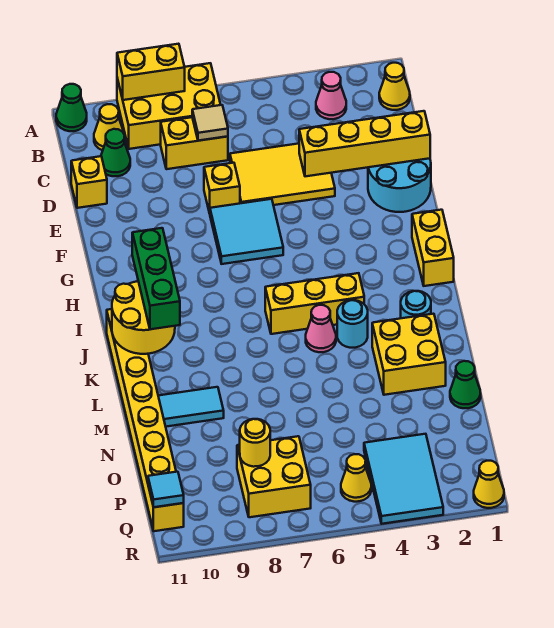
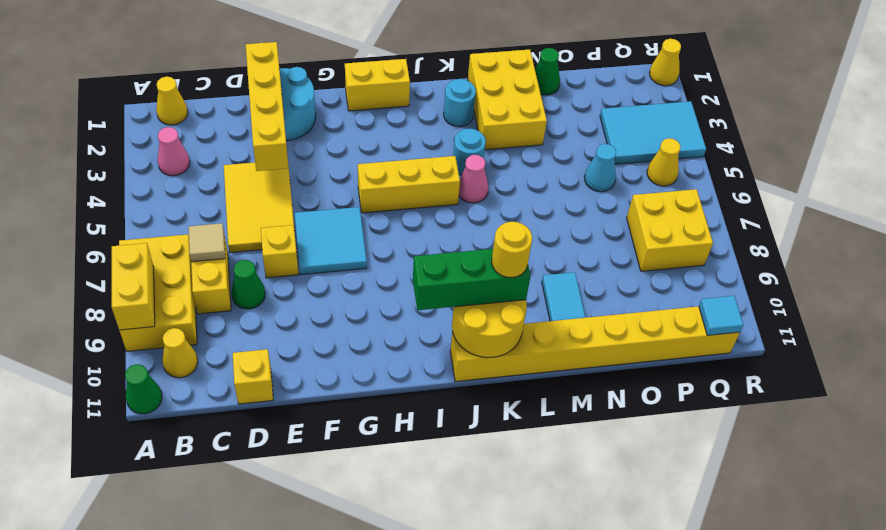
green 1x1 cone [101,129,130,176] -> green 1x1 cone moved to [231,260,265,309]
yellow 1x3 brick [265,273,364,334] -> yellow 1x3 brick turned to [358,156,460,213]
yellow 2x2 brick [372,314,446,395] -> yellow 2x3 brick [468,49,547,150]
none -> cyan 1x1 cone [585,144,616,192]
yellow 1x1 round brick [240,419,270,467] -> yellow 1x1 round brick moved to [492,222,532,278]

